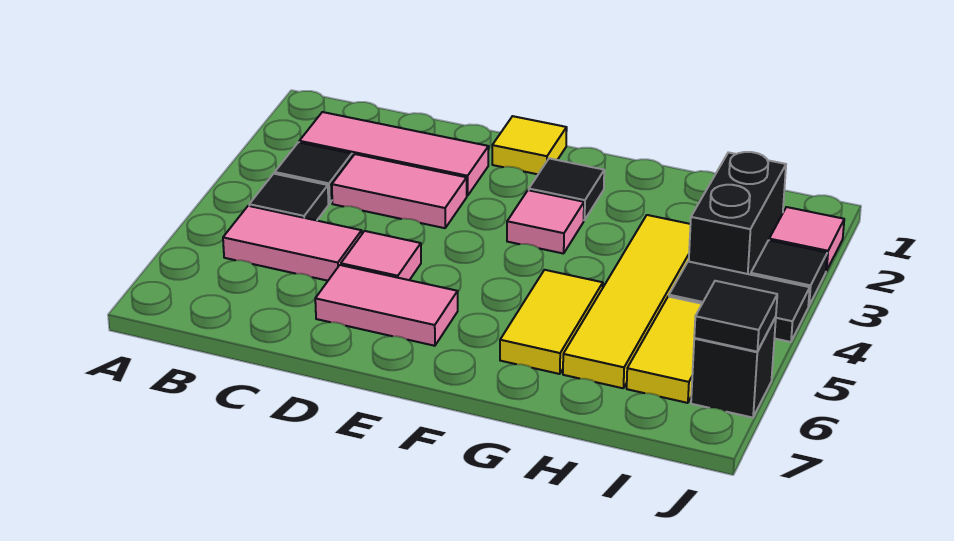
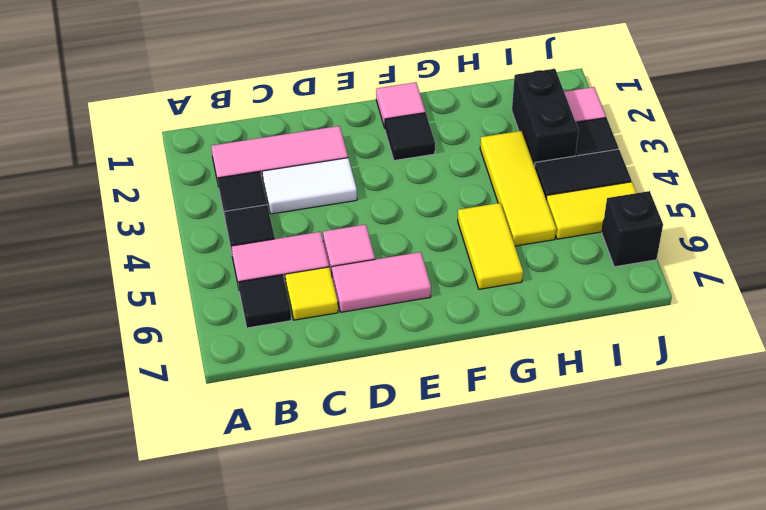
pink 1x2 tile [332,154,467,228] -> white 1x2 tile [262,158,357,214]
yellow 1x1 tile [492,116,567,174] -> yellow 1x1 tile moved to [285,267,338,320]
pink 1x1 tile [507,190,584,254] -> pink 1x1 tile moved to [376,82,425,128]
yellow 1x4 tile [563,215,691,388] -> yellow 1x3 tile [480,131,556,246]
yellow 1x2 tile [627,296,702,403] -> yellow 1x2 tile turned to [546,182,636,239]
black 1x1 tile [694,281,777,352] -> black 1x1 tile moved to [238,275,291,328]

